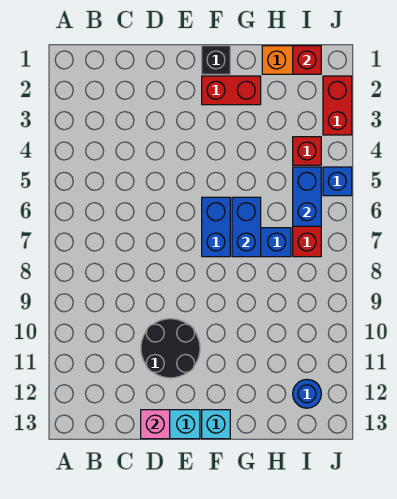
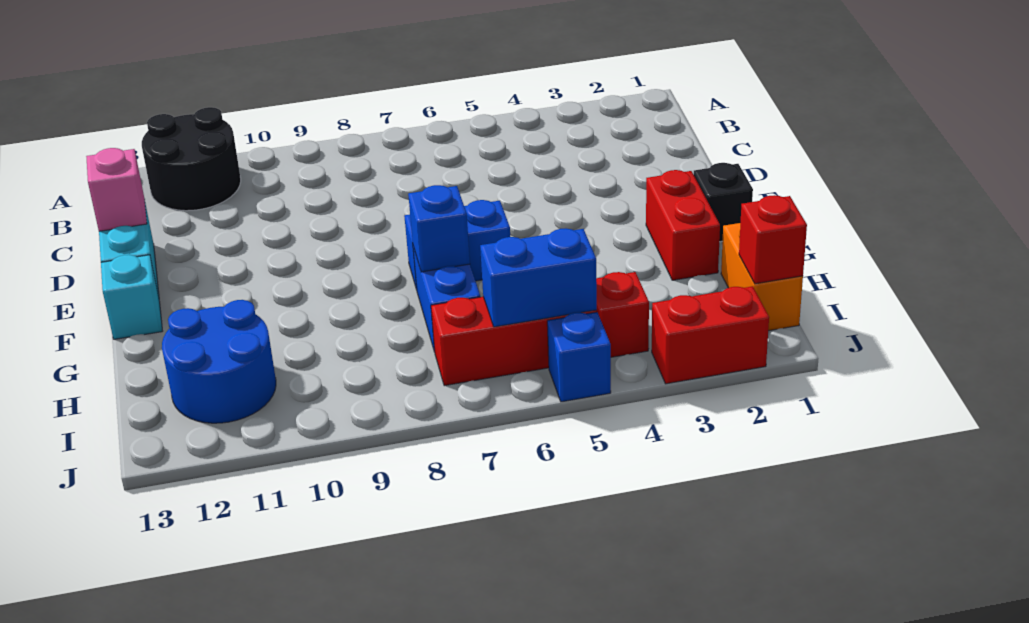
black 2x2 round brick [141,319,200,378] -> black 2x2 round brick moved to [142,107,241,211]
blue 1x2 brick [232,197,261,257] -> blue 1x1 brick [408,185,470,272]
blue 1x1 round brick [293,379,321,408] -> blue 2x2 round brick [162,300,276,423]

